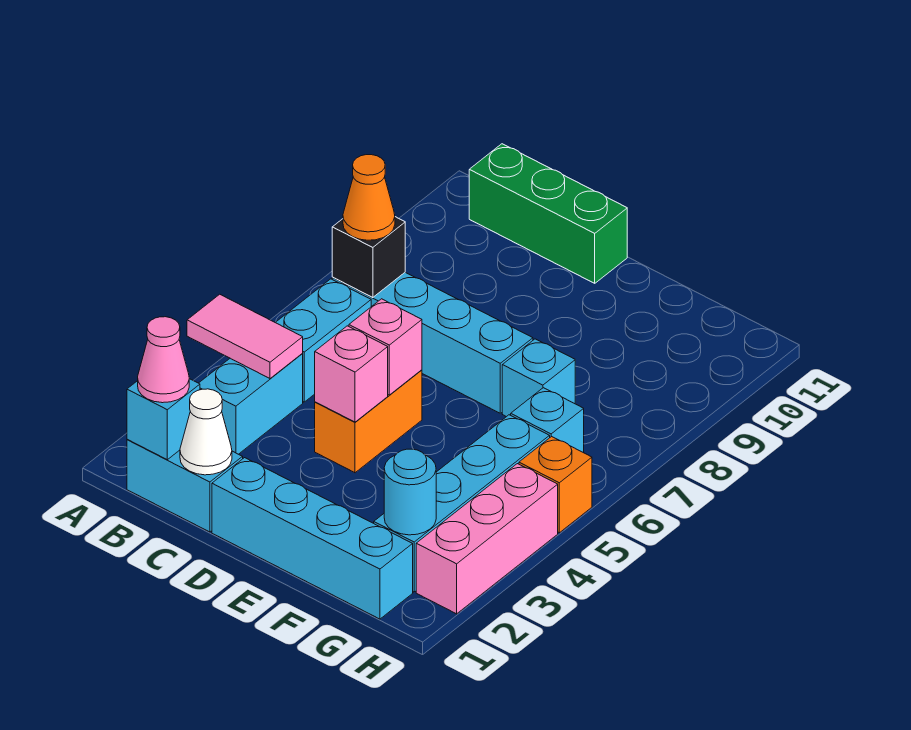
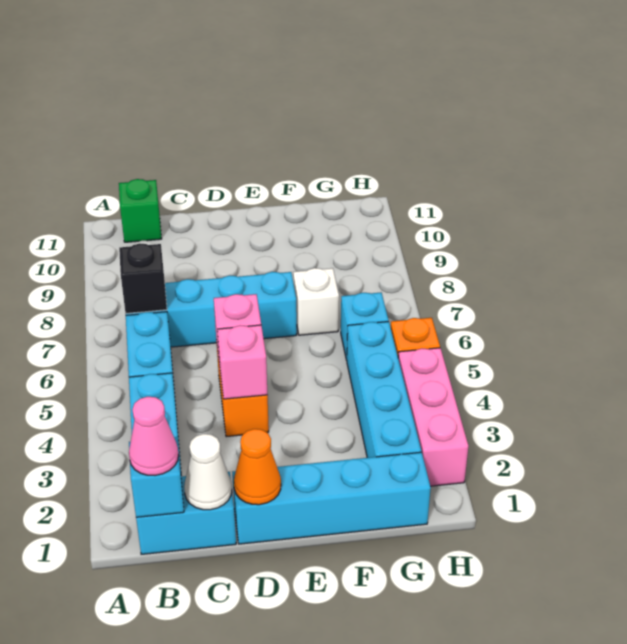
pink 1x2 tile [187,294,303,378] -> none
orange 1x1 cone [343,155,395,240] -> orange 1x1 cone moved to [234,429,281,505]
green 1x3 brick [469,144,627,283] -> green 1x1 brick [119,179,162,242]
cyan 1x1 brick [502,339,575,417] -> white 1x1 brick [293,268,339,335]
cyan 1x1 round brick [384,449,436,535] -> none

